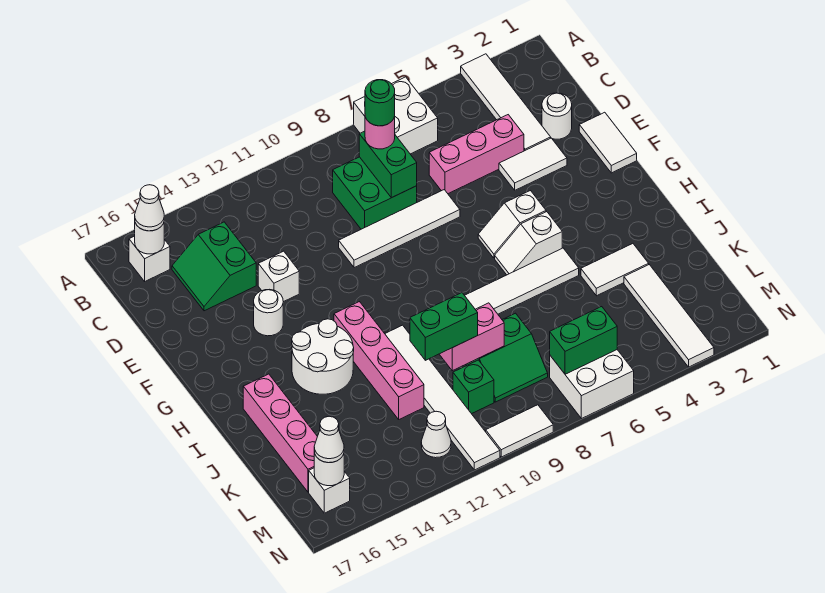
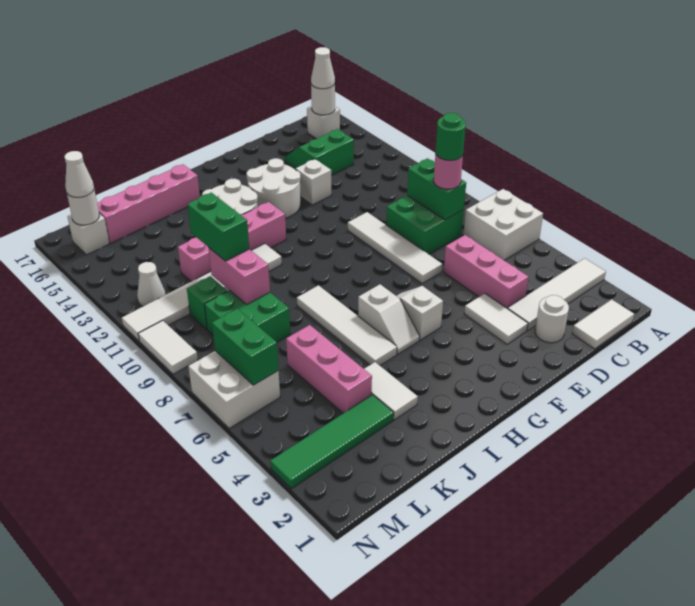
green 1x2 brick [359,131,417,198] -> green 1x2 brick turned to [407,158,466,220]
white 1x2 tile [579,112,637,173] -> white 1x2 tile moved to [572,299,634,349]
white 1x1 round brick [254,289,283,336] -> white 2x2 round brick [247,158,301,218]
white 1x2 slope [495,212,562,275] -> white 1x2 slope turned to [358,284,420,354]
white 1x4 tile [624,265,714,367] -> green 1x4 tile [270,395,394,489]
none -> pink 1x3 brick [286,325,372,413]
green 2x2 slope [466,313,548,402] -> green 2x2 brick [204,290,290,342]

